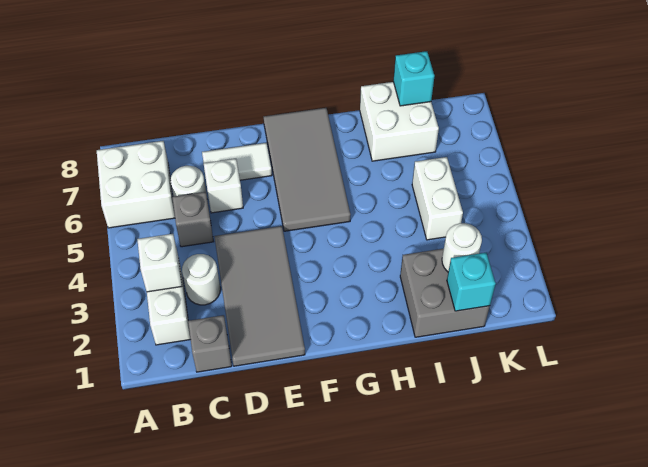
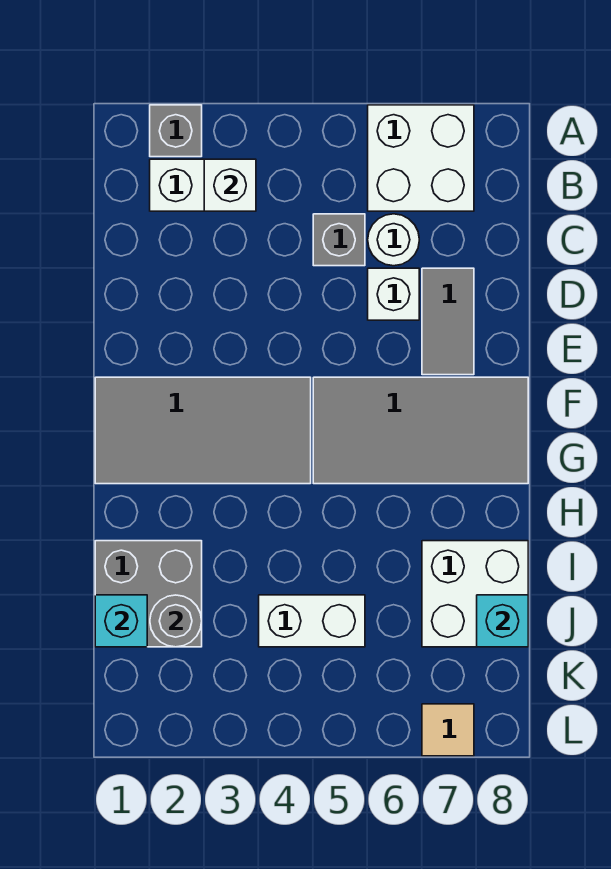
grey 1x1 brick [188,315,232,372] -> grey 1x1 brick moved to [150,105,202,157]
white 1x1 round brick [182,254,220,305] -> none
grey 2x4 tile [214,226,305,366] -> grey 2x4 tile moved to [95,377,311,484]
white 1x2 tile [202,143,272,180] -> grey 1x2 tile [422,268,474,375]
white 1x1 round brick [442,223,482,272] -> grey 1x1 round brick [150,595,202,647]
none -> tan 1x1 tile [422,704,474,756]

